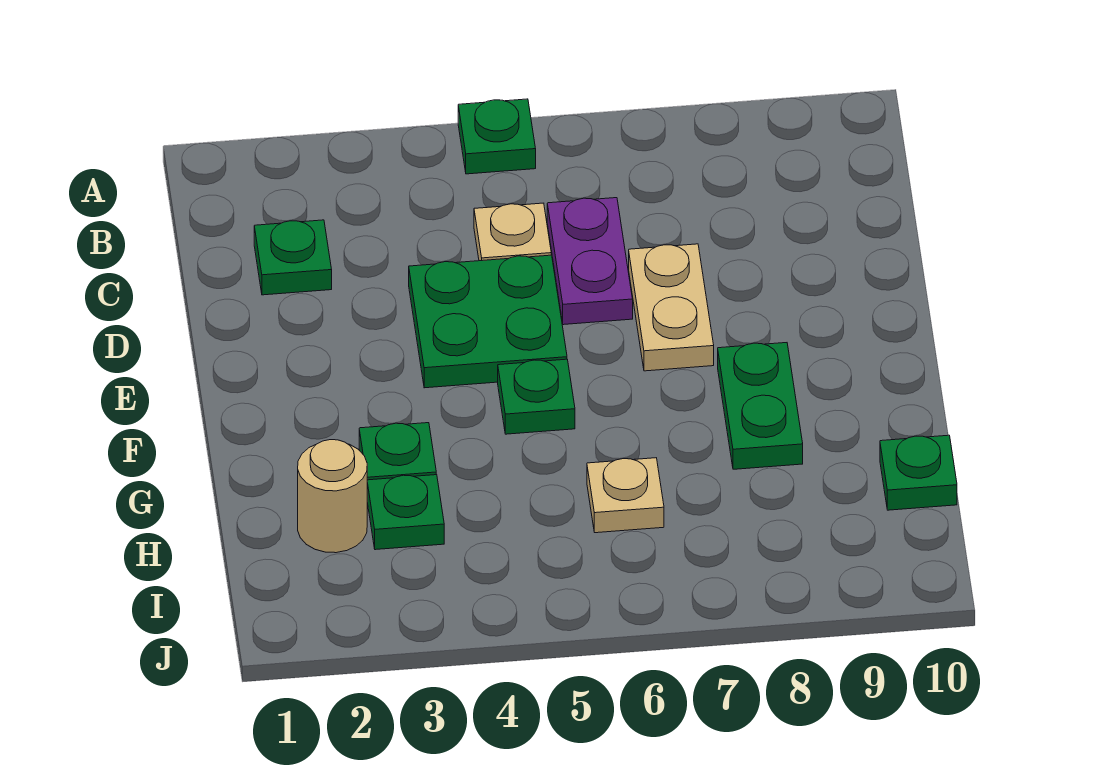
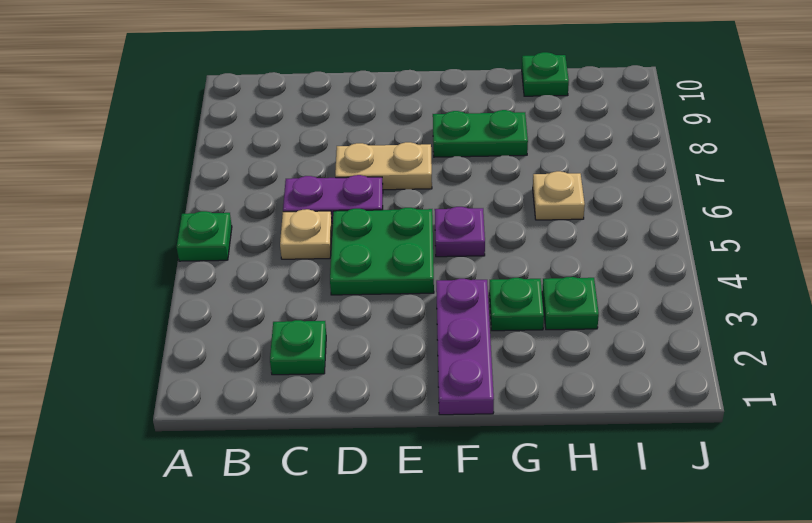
none -> purple 1x3 plate [436,279,494,415]
green 1x1 plate [498,359,575,434] -> purple 1x1 plate [435,207,485,257]
tan 1x1 round brick [298,440,367,553] -> none

